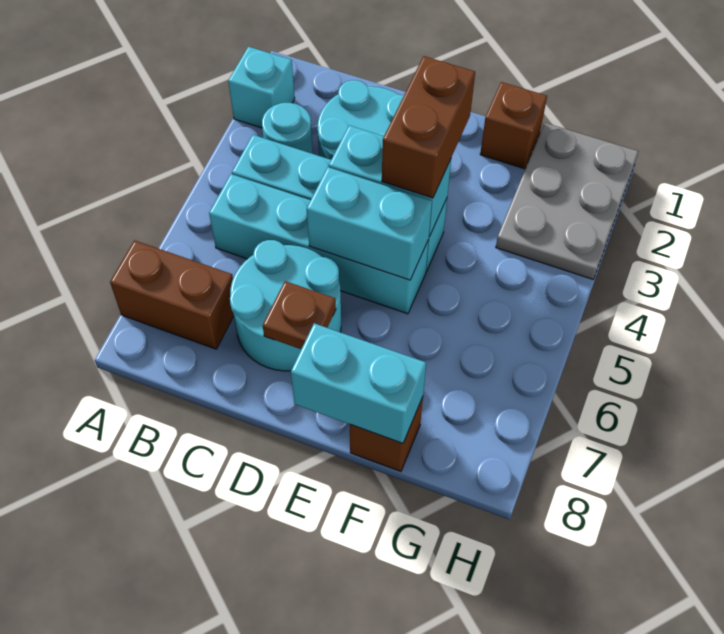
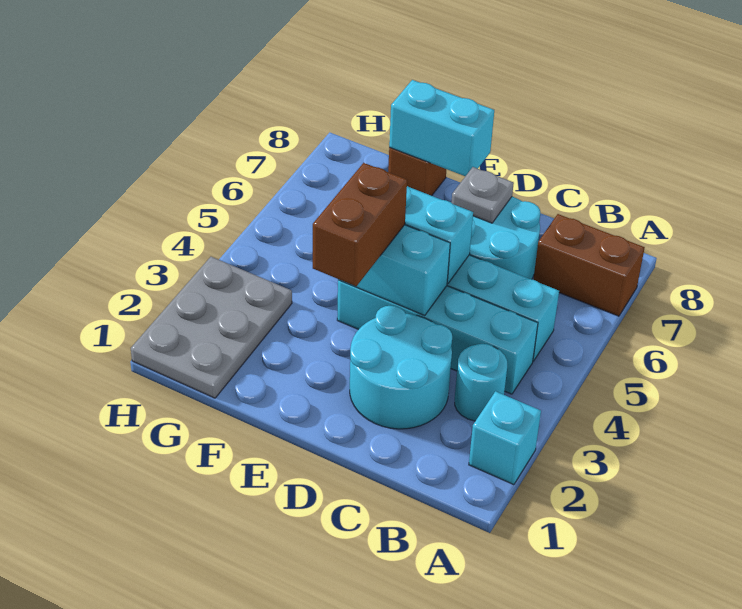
brown 1x1 plate [263,281,336,349] -> grey 1x1 plate [451,167,514,223]
brown 1x1 brick [480,82,547,169] -> none

